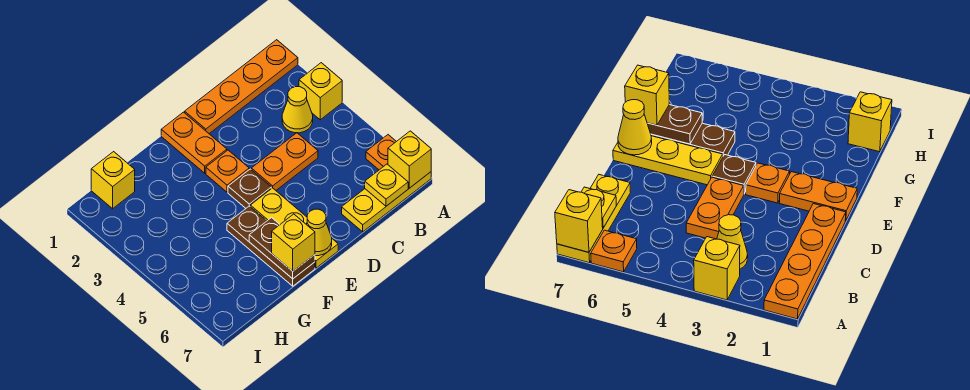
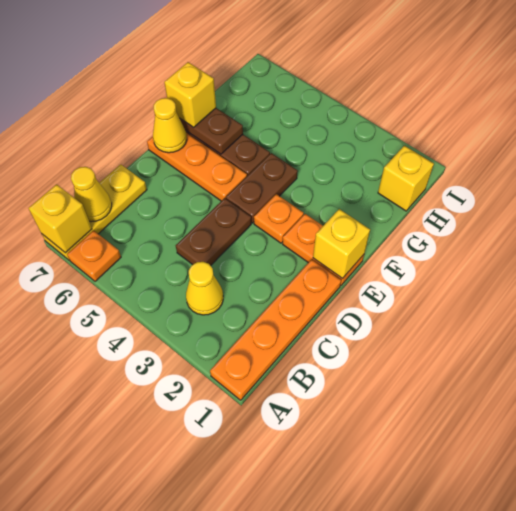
yellow 1x1 brick [299,63,342,120] -> yellow 1x1 brick moved to [313,209,370,279]
yellow 1x1 plate [365,164,408,206] -> yellow 1x1 cone [71,167,112,222]
orange 1x2 plate [251,133,318,190] -> brown 1x2 plate [176,198,251,266]
brown 1x1 plate [228,169,271,208] -> brown 1x2 plate [226,153,298,223]
yellow 1x3 plate [250,188,338,268] -> orange 1x3 plate [147,133,247,201]

